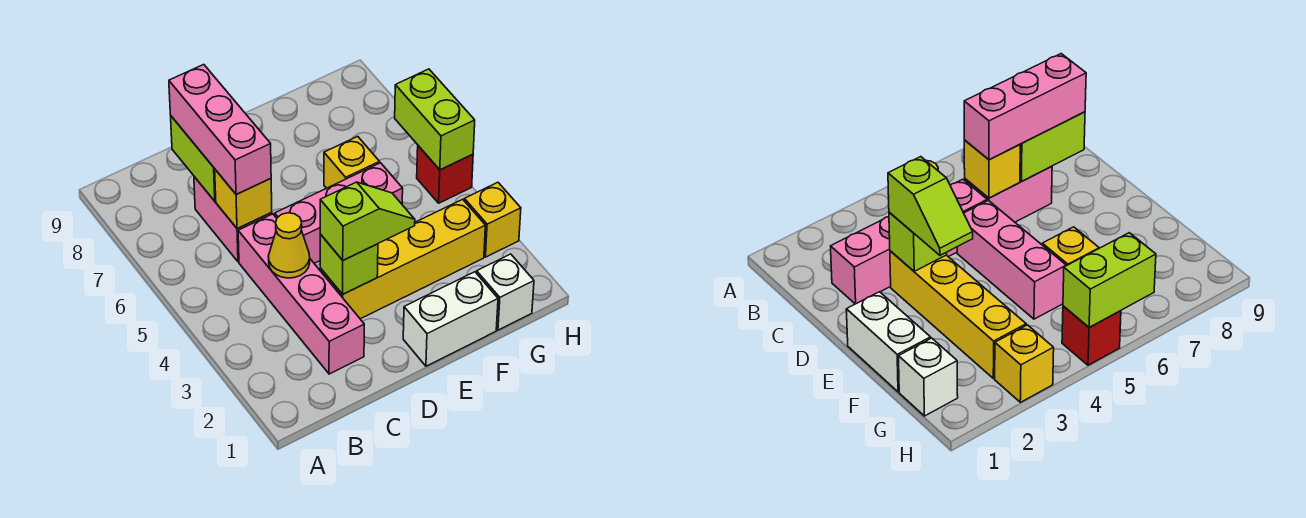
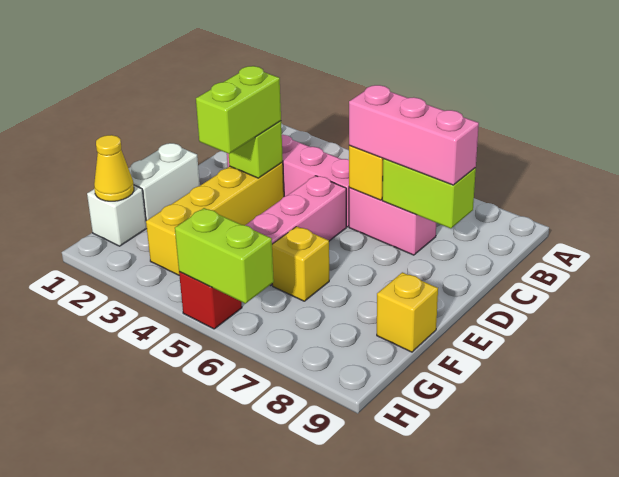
yellow 1x1 cone [268,213,310,278] -> yellow 1x1 cone moved to [94,135,134,201]
lime 1x2 slope [320,182,415,260] -> lime 1x2 brick [196,66,281,154]
yellow 1x1 brick [464,182,521,257] -> yellow 1x1 brick moved to [377,272,438,352]

